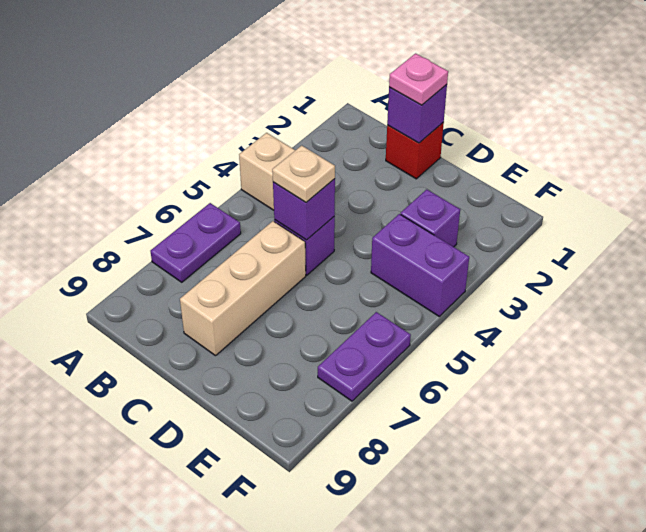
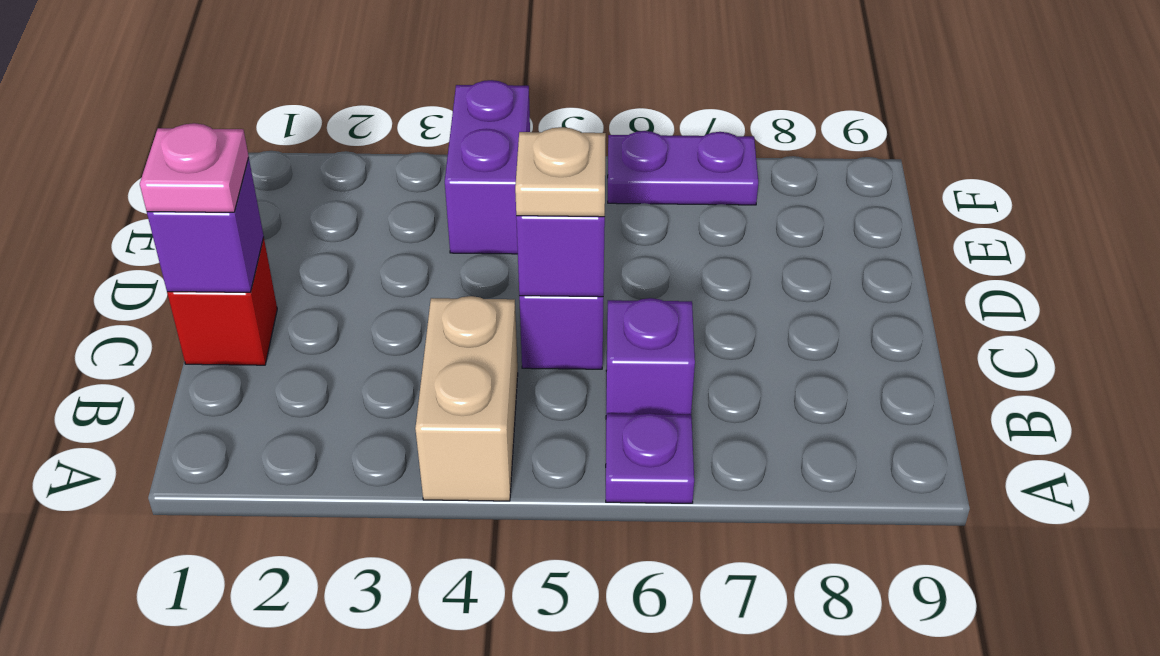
purple 1x2 plate [150,203,241,282] -> purple 1x1 plate [606,413,694,503]
tan 1x3 brick [180,221,306,356] -> none
purple 1x1 brick [401,190,460,247] -> purple 1x1 brick moved to [606,298,695,415]

